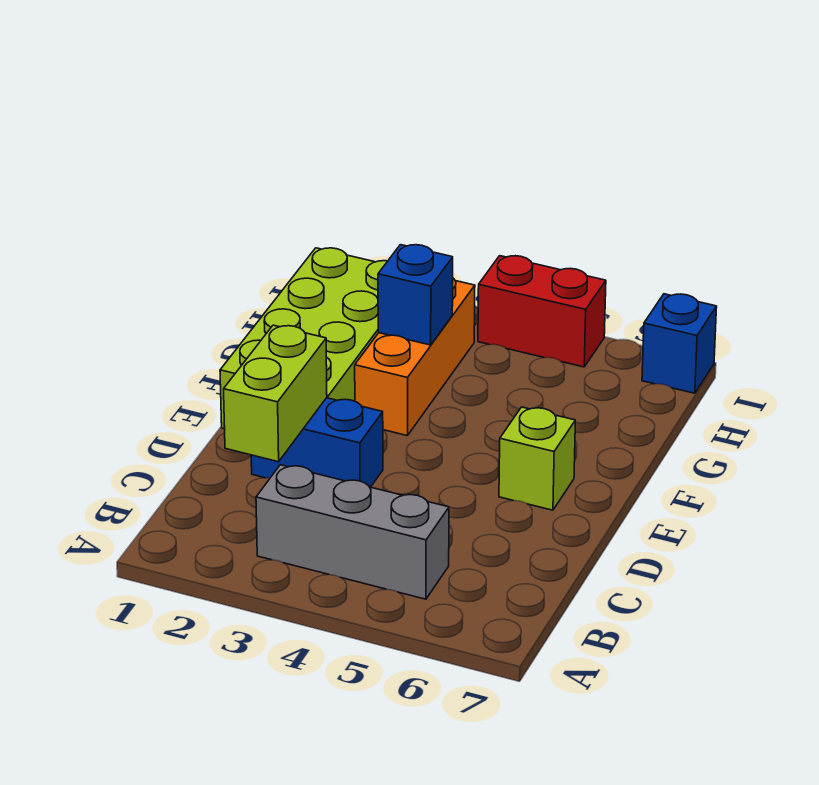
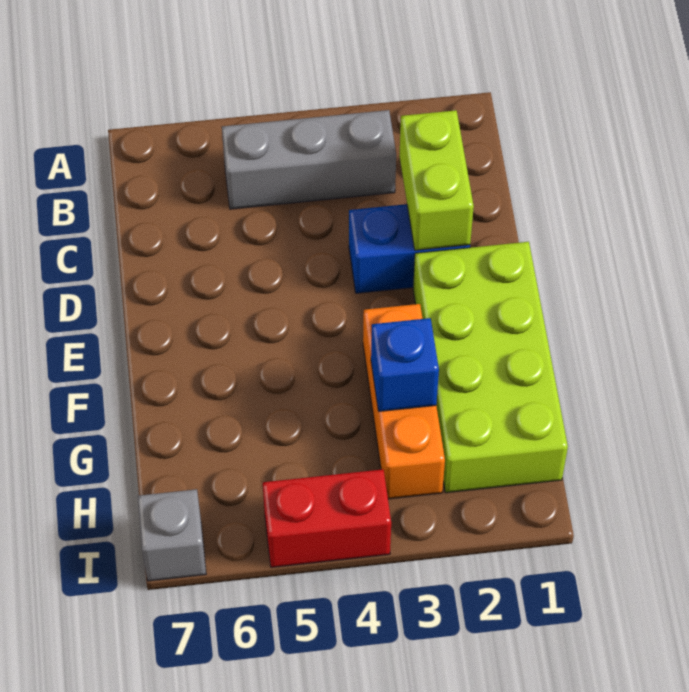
lime 1x1 brick [499,407,575,510] -> none
blue 1x1 brick [642,294,717,393] -> grey 1x1 brick [138,489,206,581]

